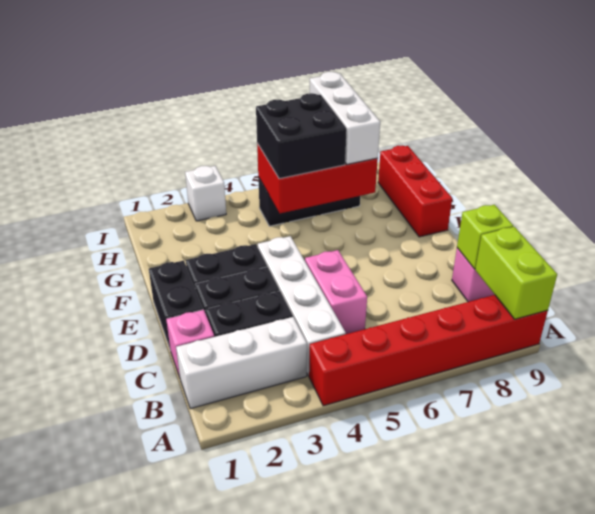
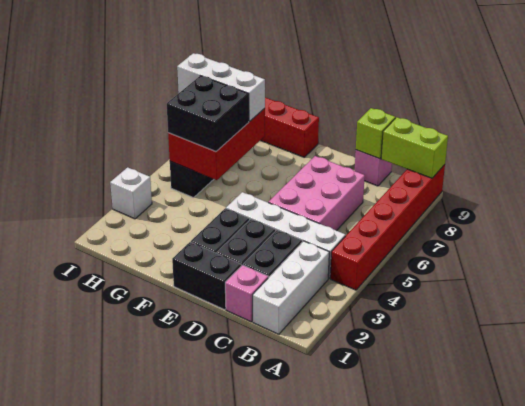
pink 1x2 brick [305,250,367,334] -> pink 2x3 brick [268,156,365,231]

